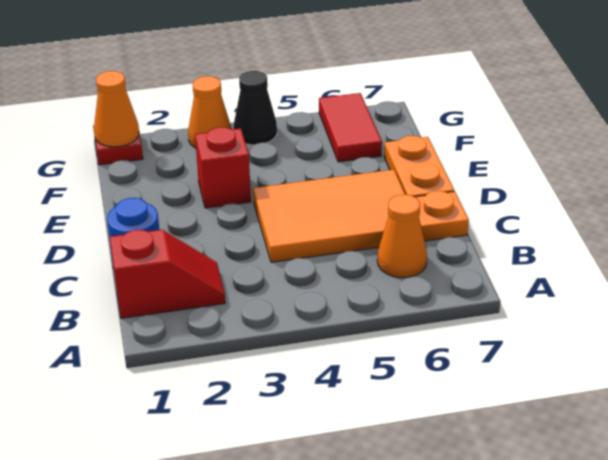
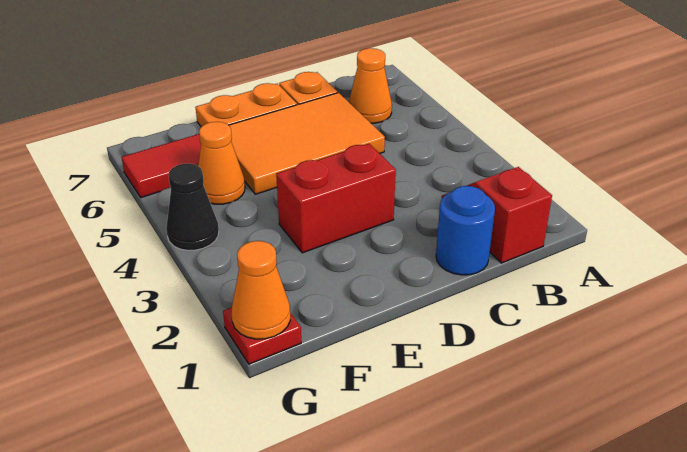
orange 2x3 tile [253,170,405,262] -> orange 2x3 tile turned to [229,93,385,194]
red 1x1 brick [195,127,251,208] -> red 1x2 brick [276,144,396,253]
orange 1x1 cone [188,76,232,148] -> orange 1x1 cone moved to [198,122,245,204]

